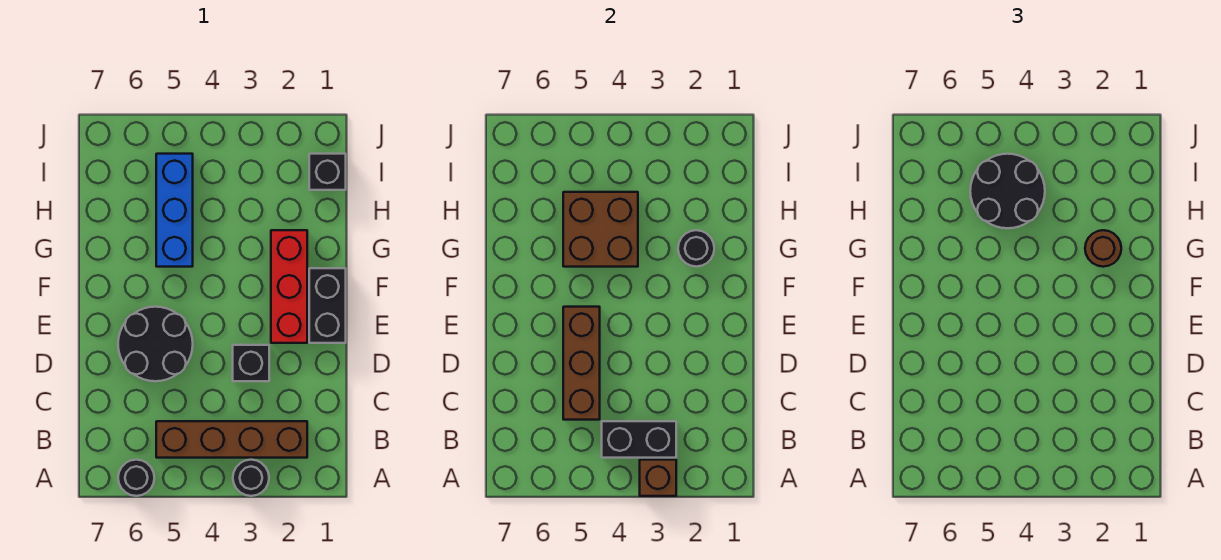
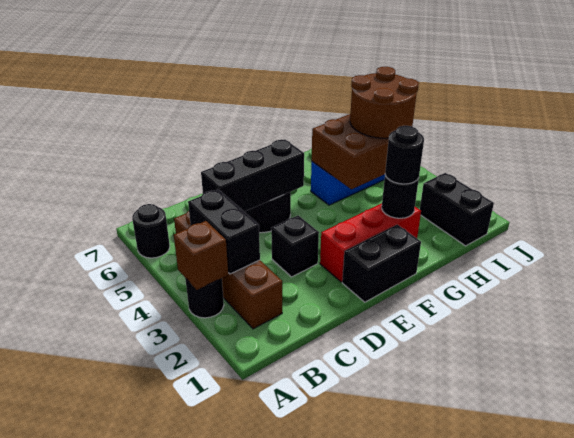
brown 1x3 brick [563,307,600,420] -> black 1x3 brick [201,139,304,212]
brown 1x1 round brick [1085,230,1121,267] -> black 1x1 round brick [385,126,424,184]
black 2x2 round brick [970,154,1045,228] -> brown 2x2 round brick [350,67,419,138]
black 1x1 brick [309,154,346,190] -> black 1x2 brick [420,173,494,246]

